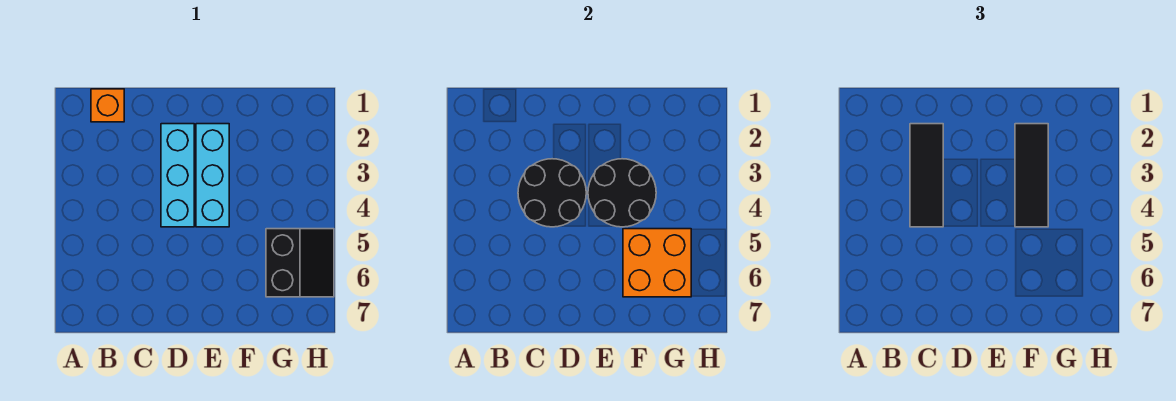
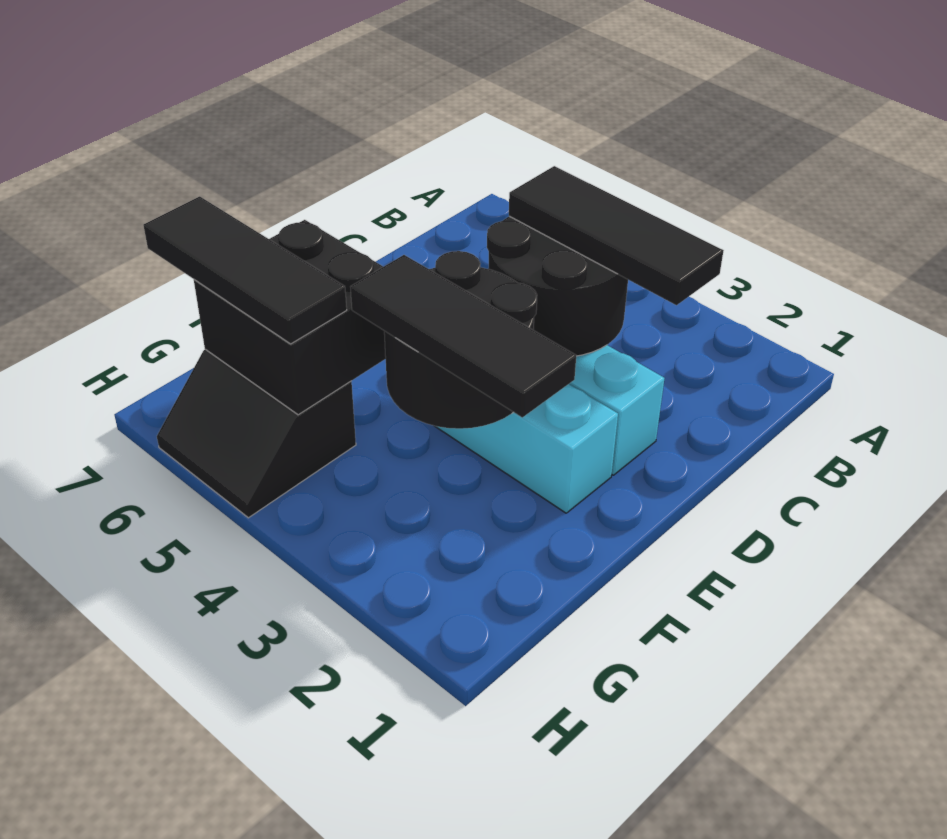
orange 1x1 brick [91,89,124,122] -> none
orange 2x2 brick [623,229,691,297] -> black 2x2 brick [194,220,386,415]
none -> black 1x3 tile [143,196,347,344]

